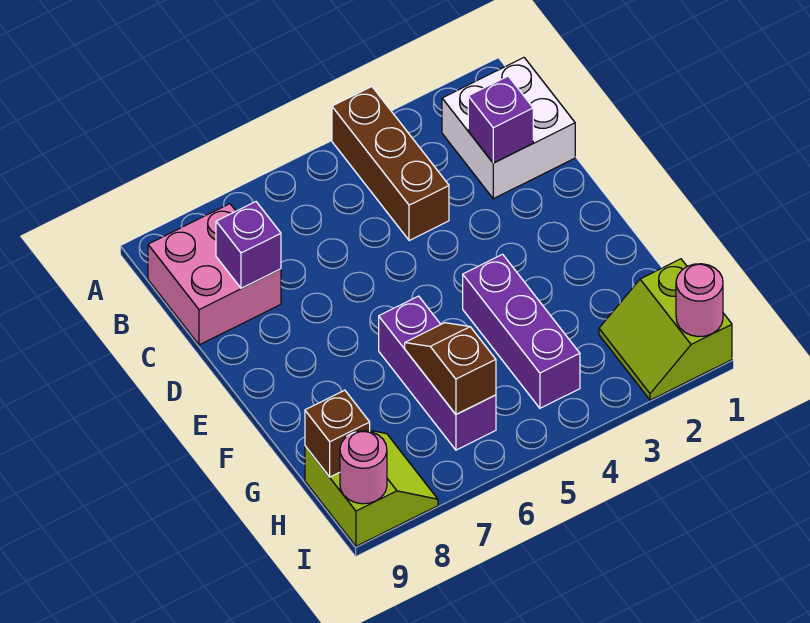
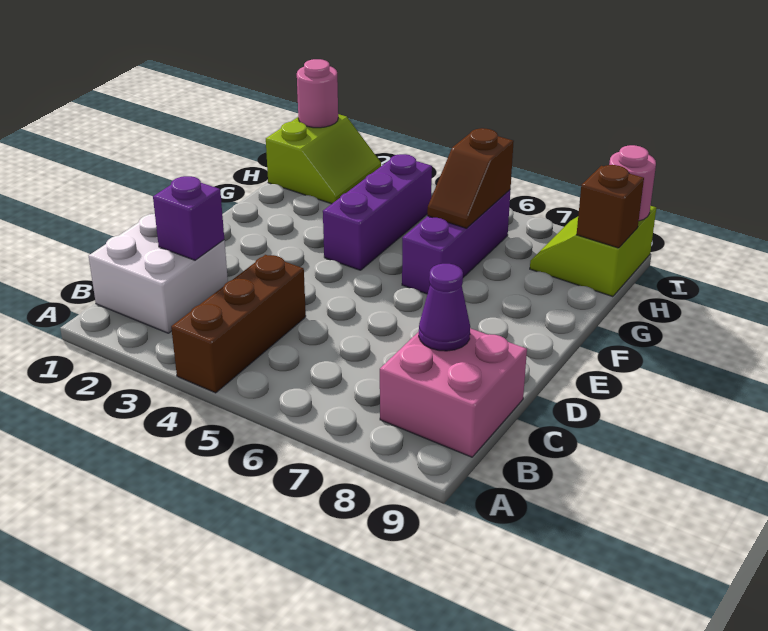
purple 1x1 brick [216,202,281,288] -> purple 1x1 cone [419,264,470,351]

